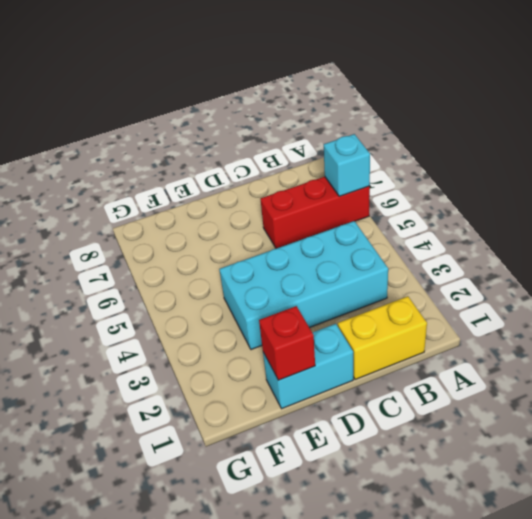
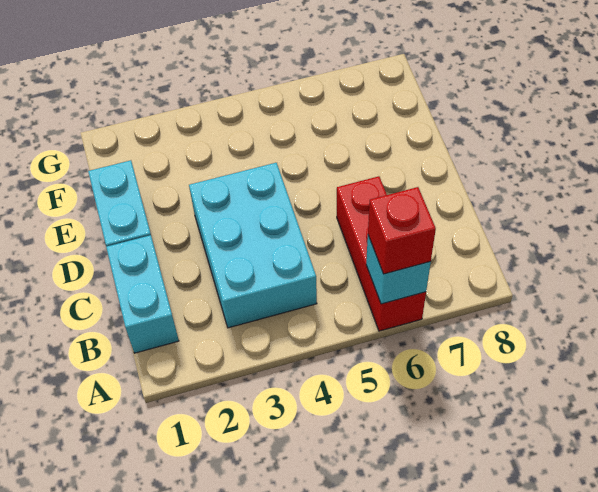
yellow 1x2 brick [338,296,427,380] -> cyan 1x2 brick [106,235,179,353]
cyan 2x4 brick [219,221,388,350] -> cyan 2x3 brick [189,163,317,328]
red 1x1 brick [259,306,315,380] -> red 1x1 brick moved to [368,187,436,274]

